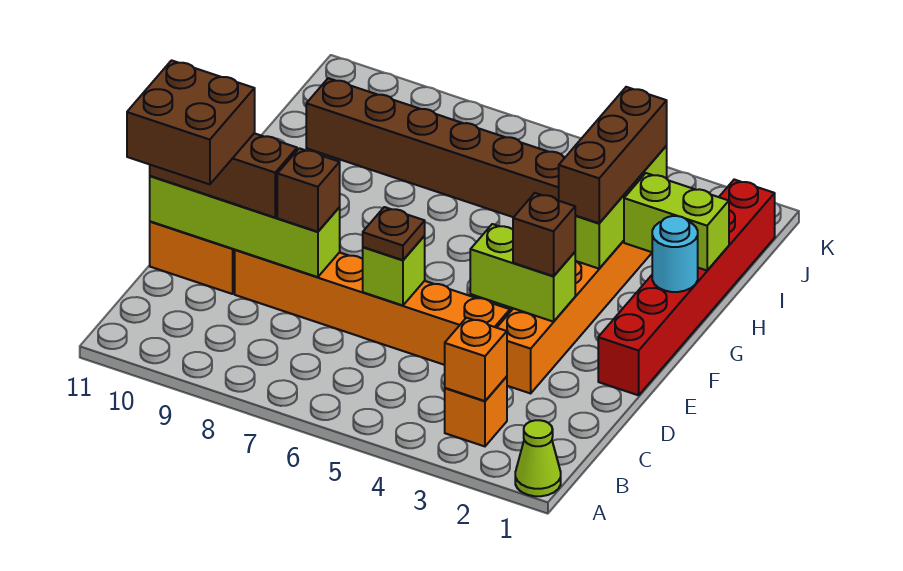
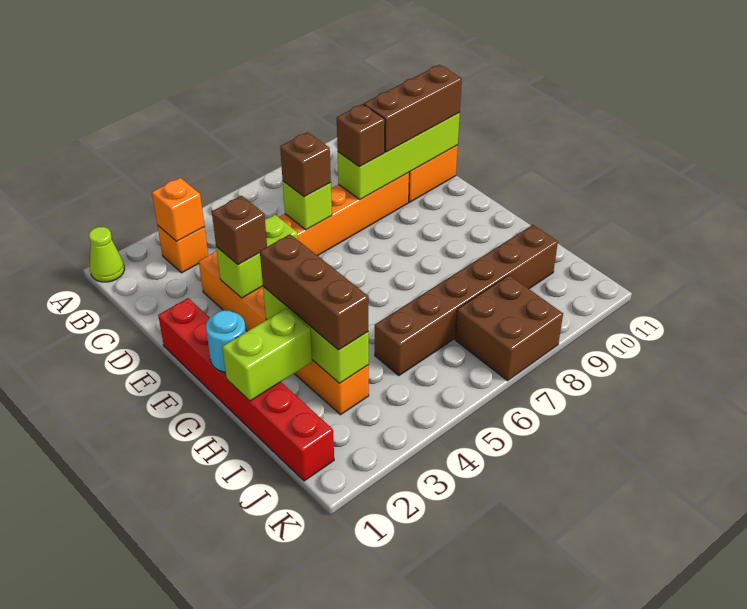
brown 2x2 brick [127,60,255,184] -> brown 2x2 brick moved to [455,275,563,381]
brown 1x1 plate [363,207,425,260] -> brown 1x1 brick [280,132,331,197]

